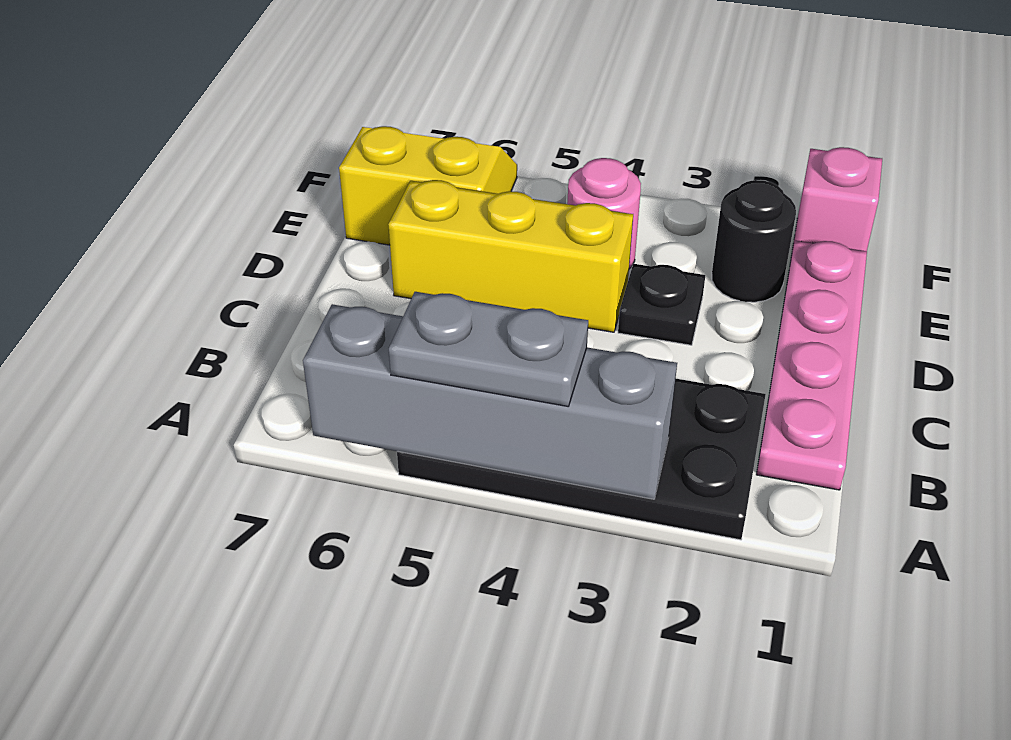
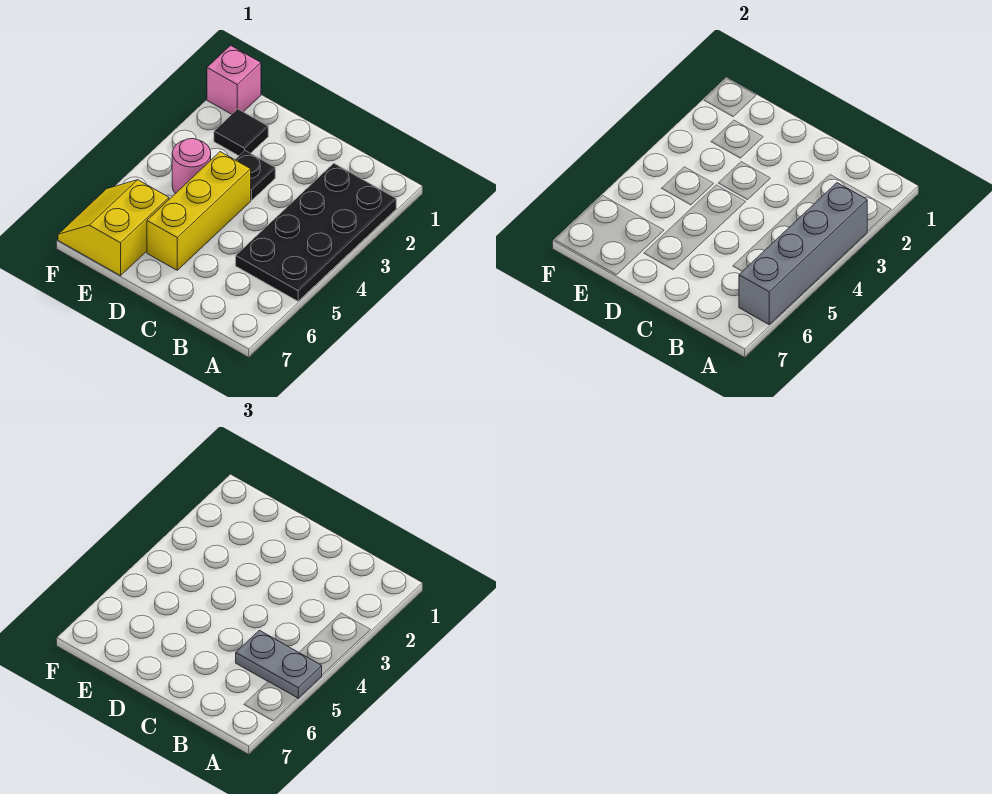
grey 1x2 plate [389,292,588,406] -> grey 1x2 plate turned to [236,630,322,698]
pink 1x4 plate [756,240,867,490] -> none
black 1x1 round brick [712,180,796,302] -> black 1x1 tile [214,109,268,156]

